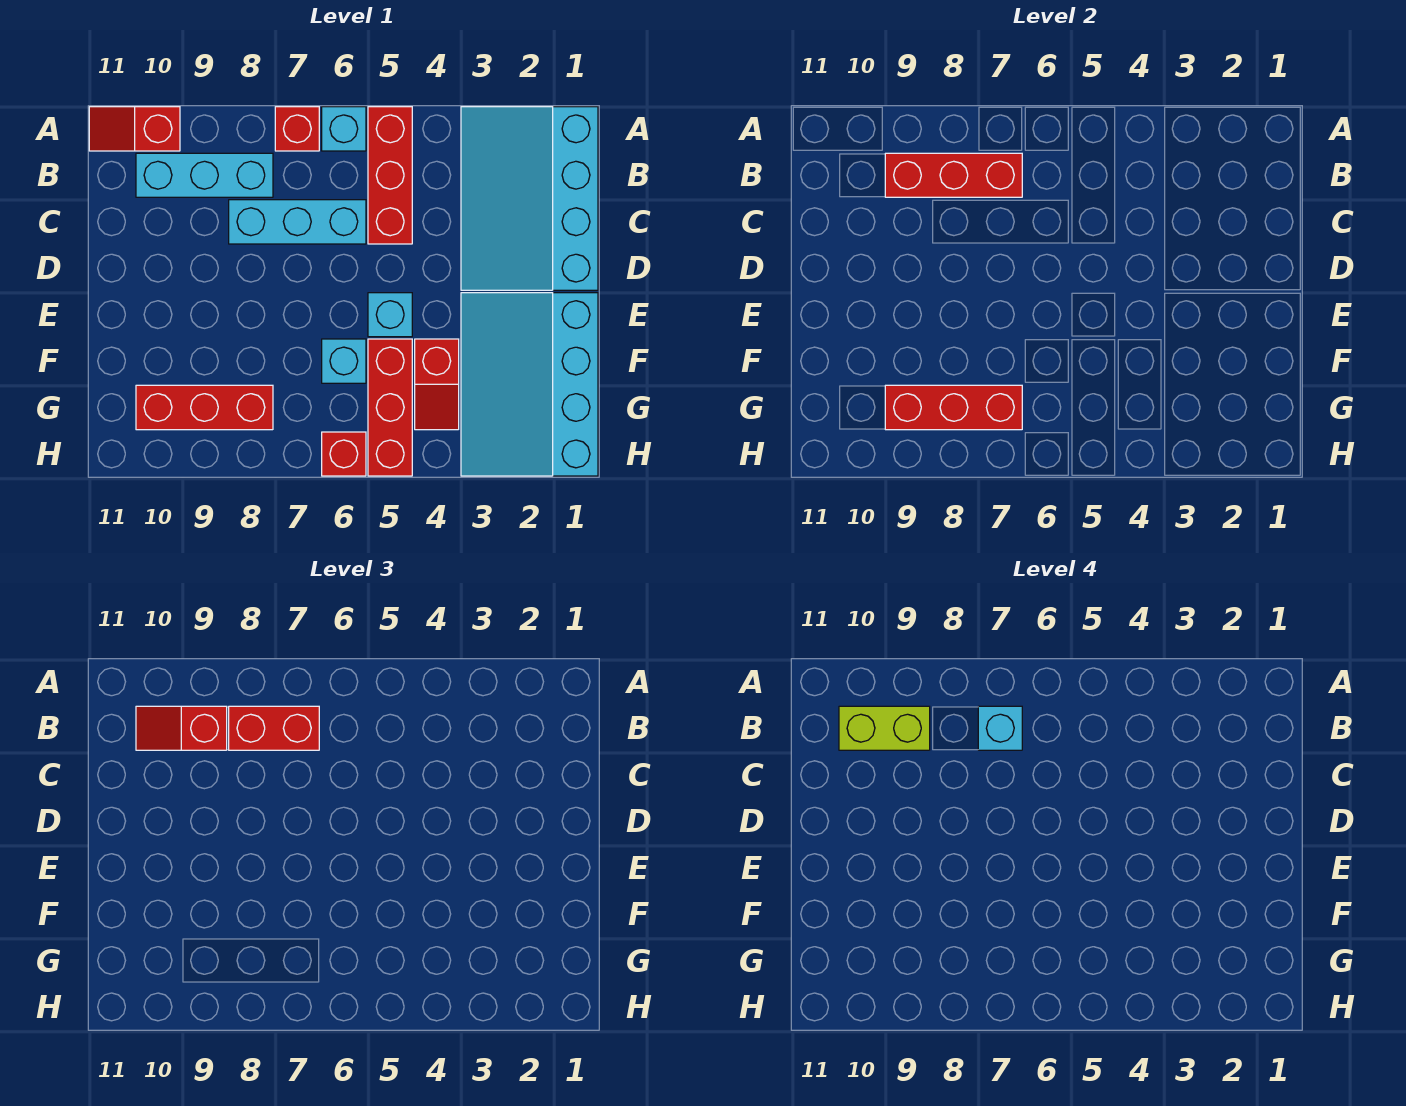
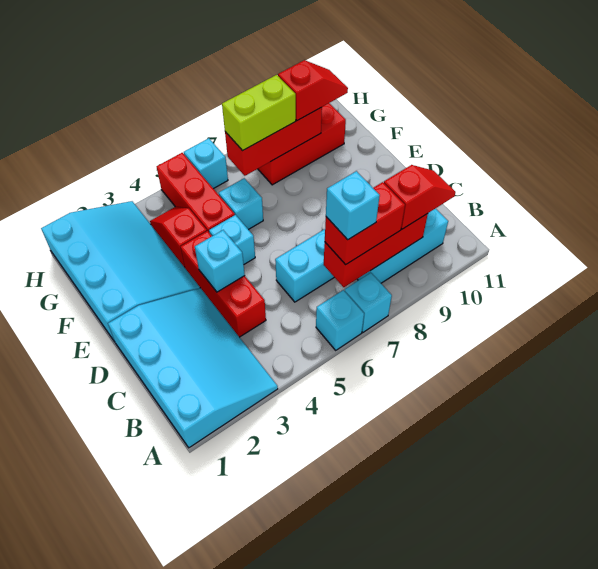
red 1x3 brick [368,107,412,244] -> red 1x3 brick moved to [181,231,266,337]
red 1x1 brick [275,107,319,151] -> cyan 1x1 brick [345,273,392,332]
red 1x2 slope [89,107,180,151] -> red 1x2 slope moved to [278,60,348,121]
lime 1x2 brick [839,706,930,750] -> lime 1x2 brick moved to [222,75,296,151]
none -> cyan 1x1 brick [195,230,245,292]
red 1x1 brick [322,432,366,476] -> cyan 1x1 brick [184,138,228,189]

